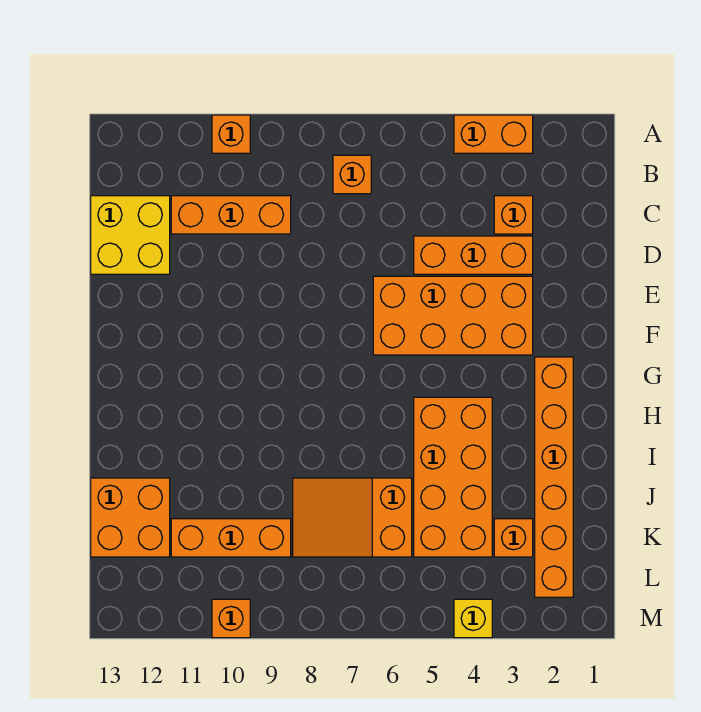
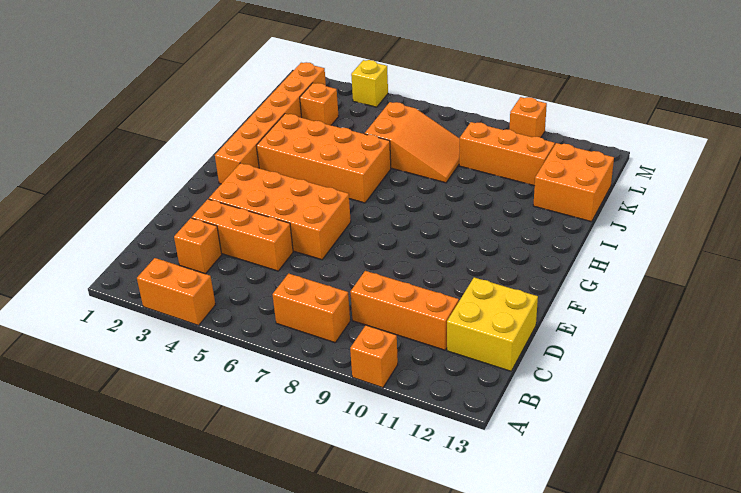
orange 1x1 brick [333,155,371,194] -> orange 1x2 brick [272,274,350,343]
orange 2x4 brick [414,397,492,557] -> orange 2x4 brick turned to [256,114,391,203]

